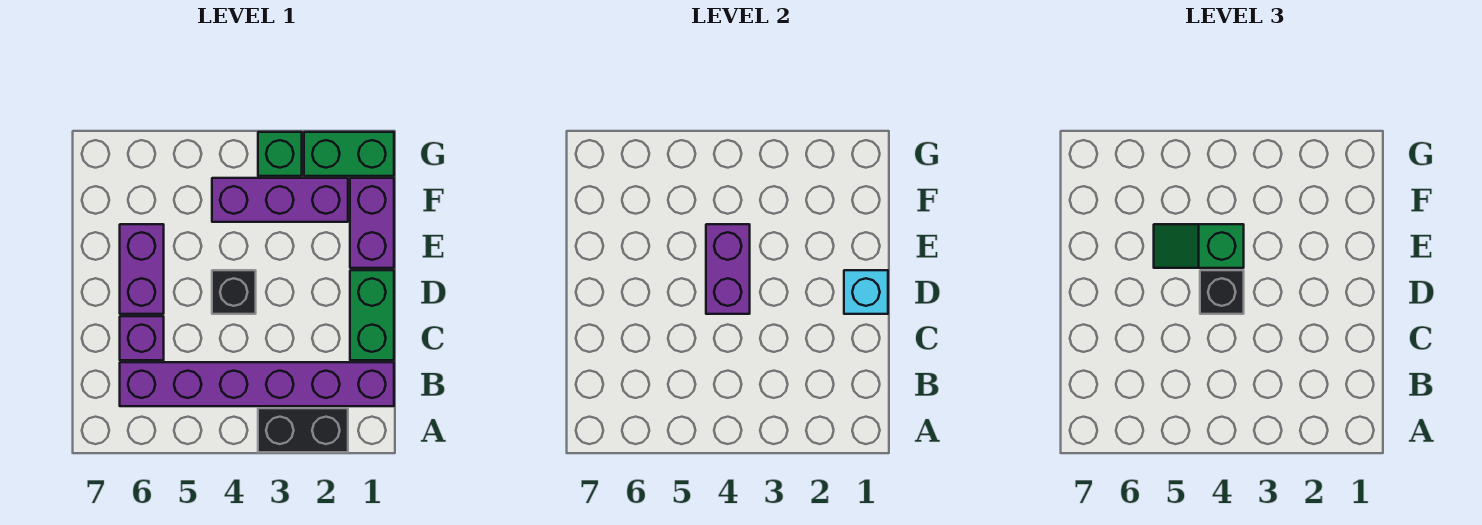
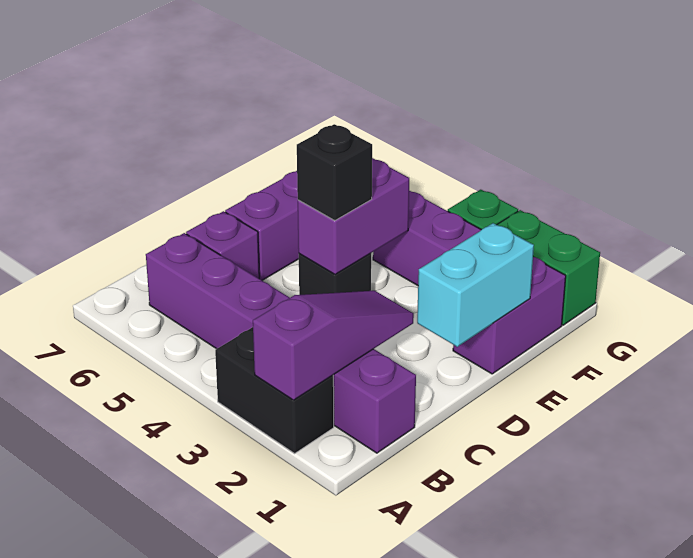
none -> purple 1x3 slope [253,291,414,400]
green 1x2 brick [350,270,394,360] -> none
cyan 1x1 brick [844,270,888,314] -> cyan 1x2 brick [417,223,534,347]
green 1x2 slope [1154,224,1244,268] -> none

